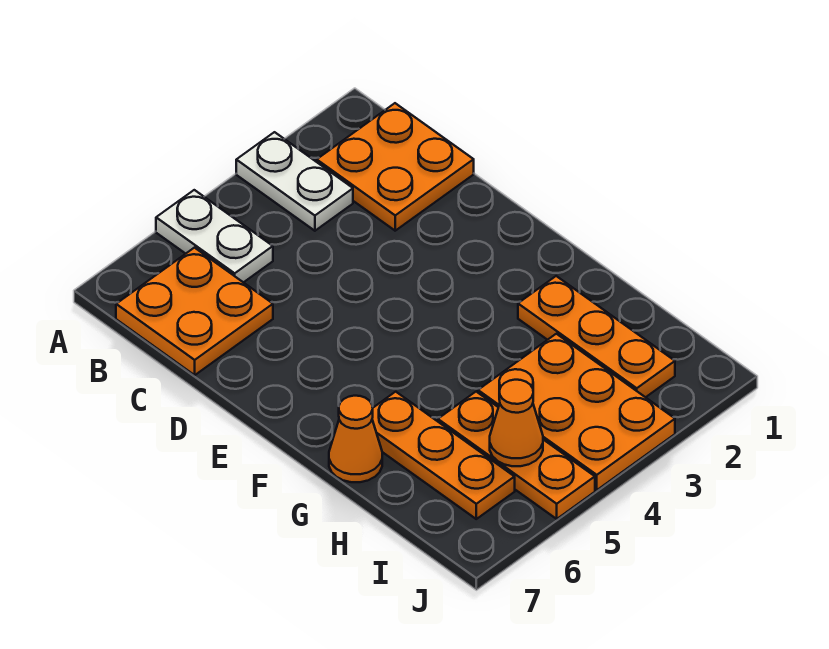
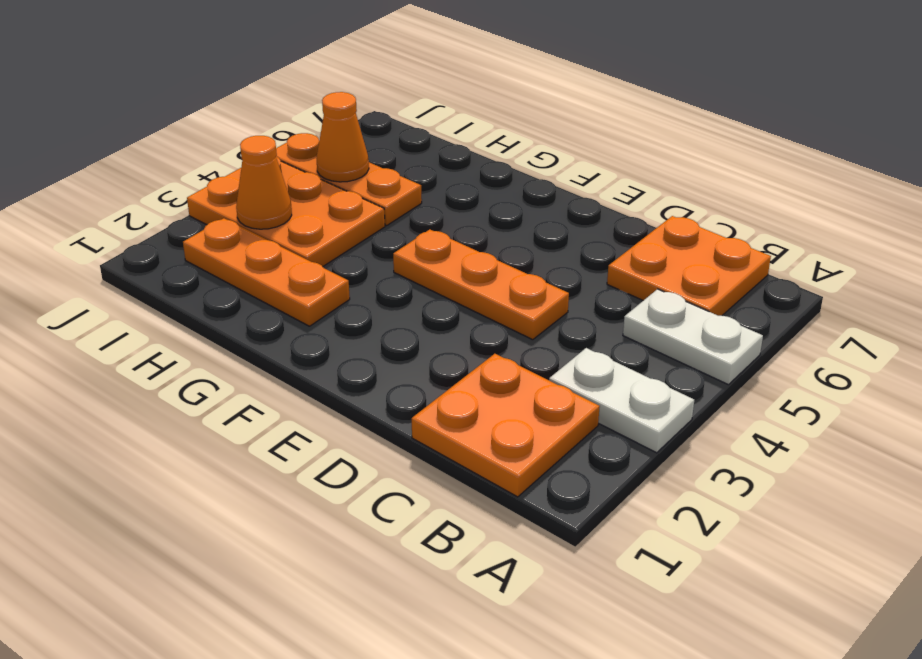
orange 1x3 plate [372,392,515,519] -> orange 1x3 plate moved to [393,229,569,340]
orange 1x1 cone [329,396,382,482] -> orange 1x1 cone moved to [236,136,292,229]

